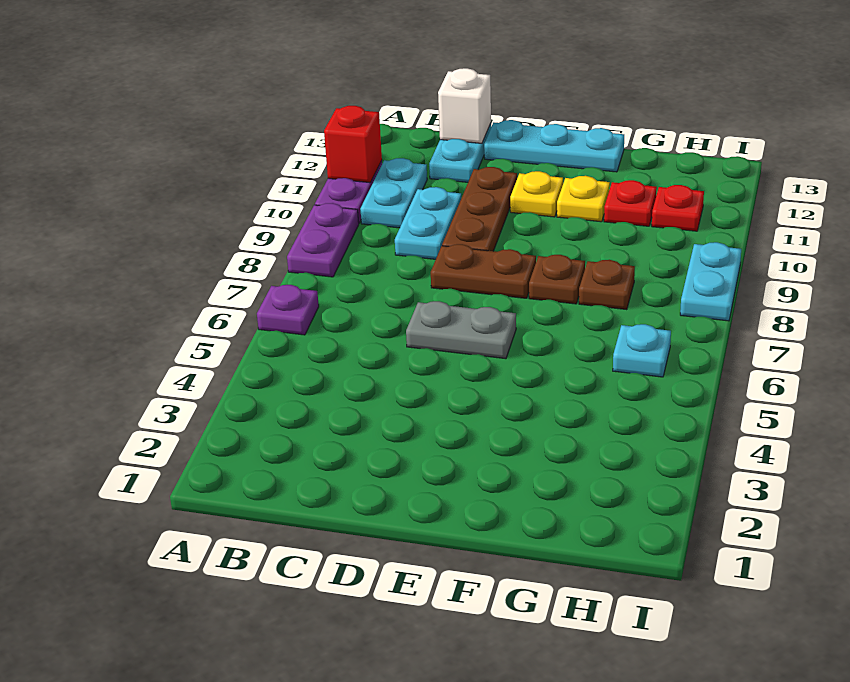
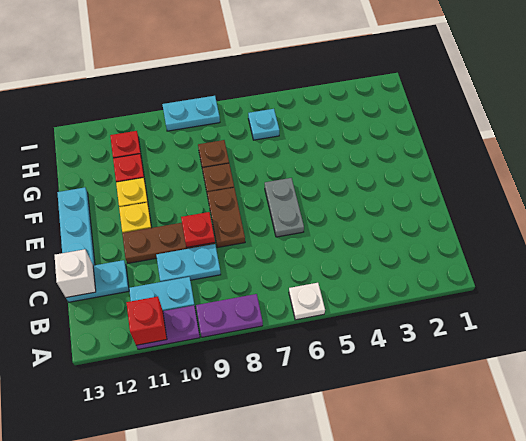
purple 1x1 plate [257,285,319,335] -> white 1x1 plate [289,283,325,320]
none -> red 1x1 plate [181,212,215,248]

